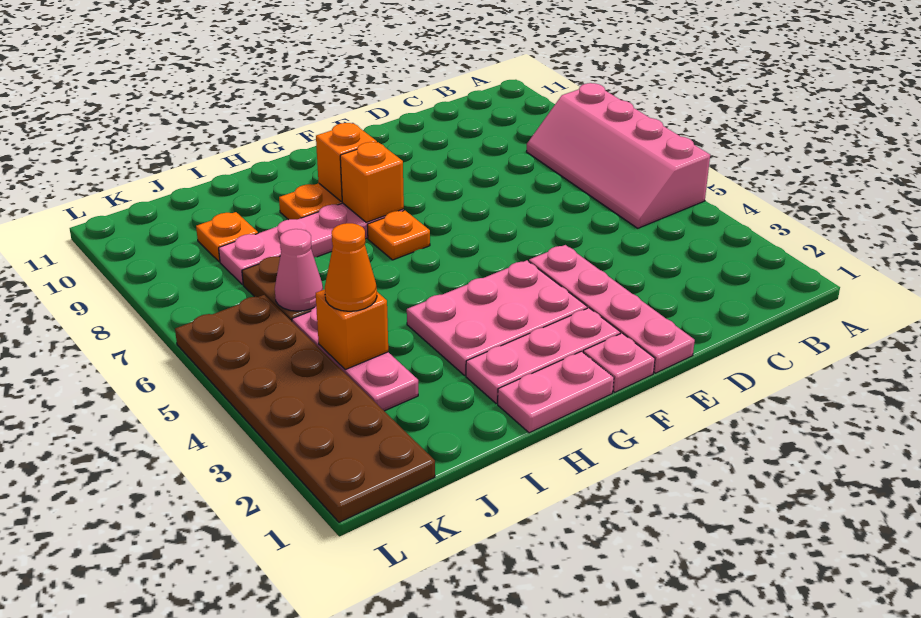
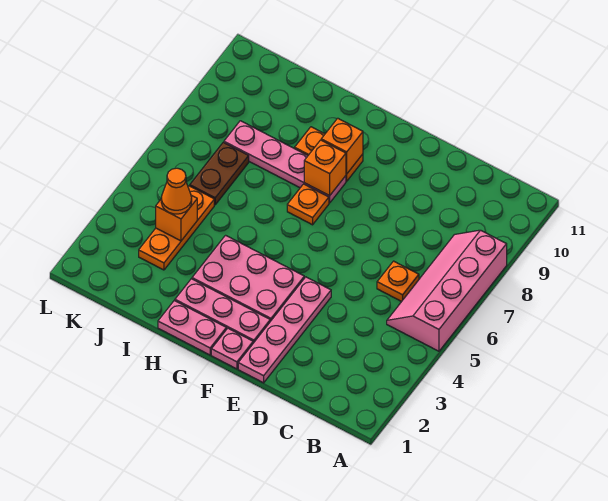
pink 1x3 plate [292,307,418,411] -> orange 1x3 plate [139,186,214,270]
pink 1x1 cone [275,229,323,311] -> none
orange 1x1 plate [196,212,258,262] -> orange 1x1 plate moved to [377,261,419,302]
brown 2x6 plate [175,295,435,522] -> none

